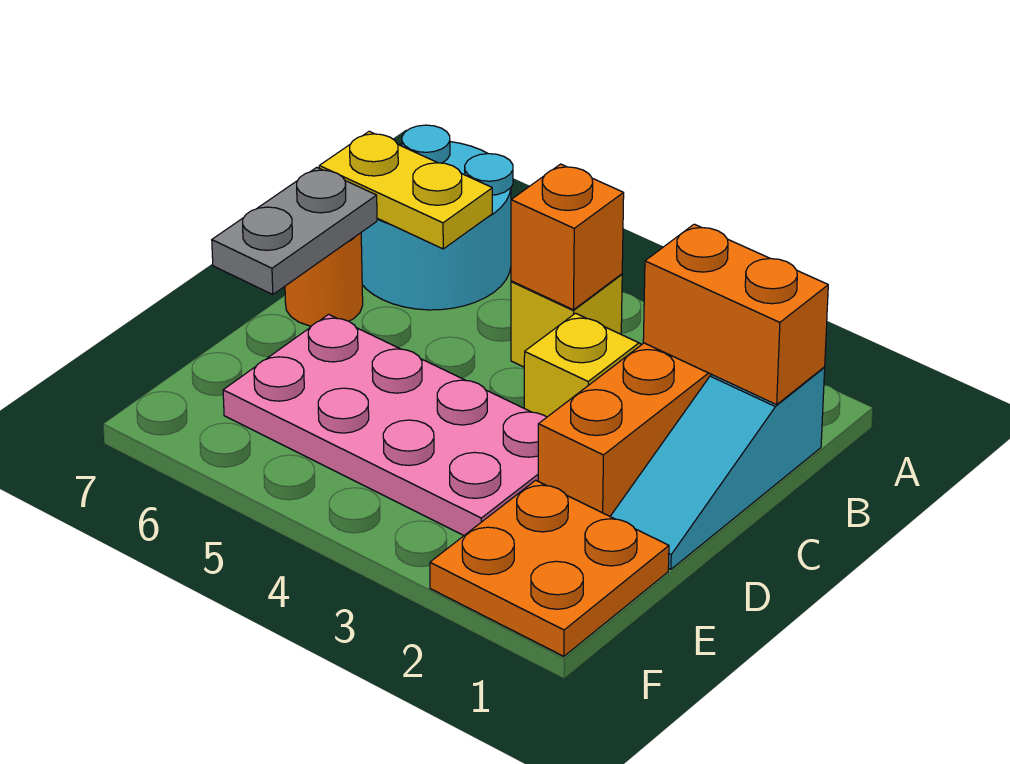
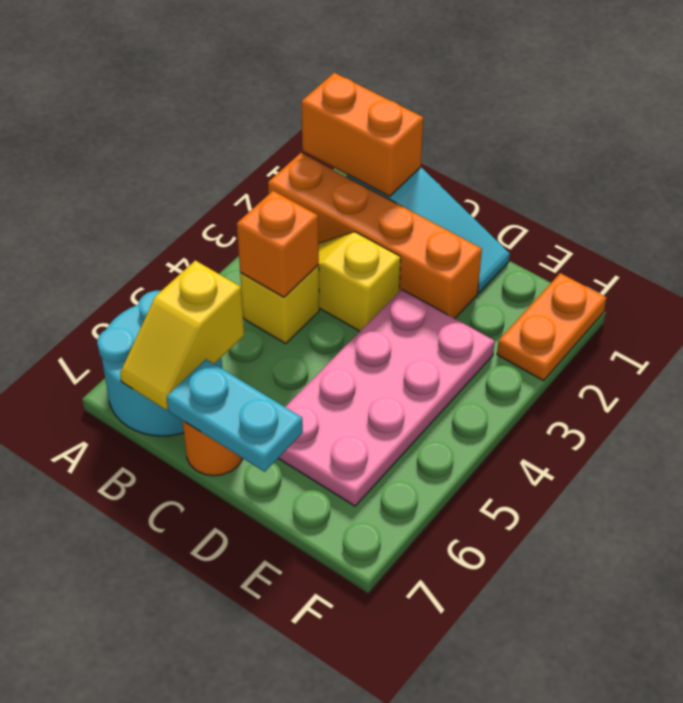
orange 1x2 brick [643,224,828,405] -> orange 1x2 brick turned to [301,73,423,196]
yellow 1x2 plate [319,131,492,249] -> yellow 1x2 slope [120,260,244,410]
grey 1x2 plate [212,167,377,295] -> cyan 1x2 plate [167,359,303,472]
orange 2x2 plate [430,480,669,656] -> orange 1x2 plate [497,273,606,381]

